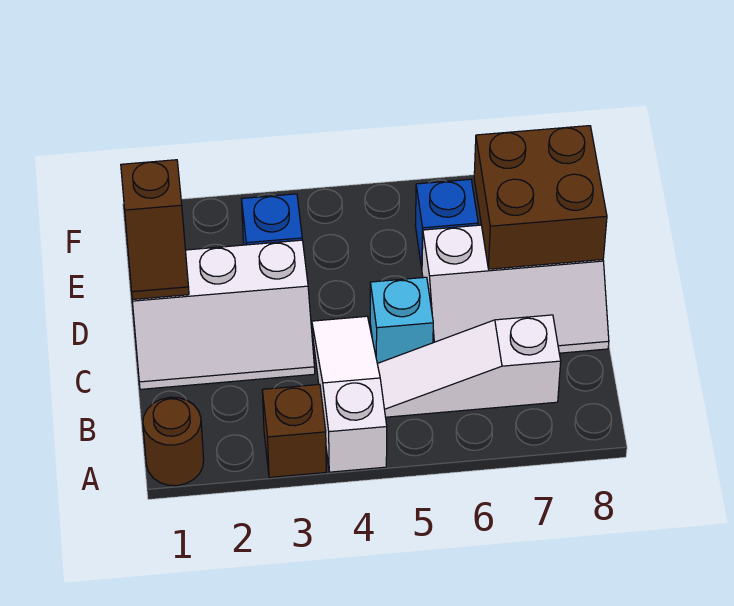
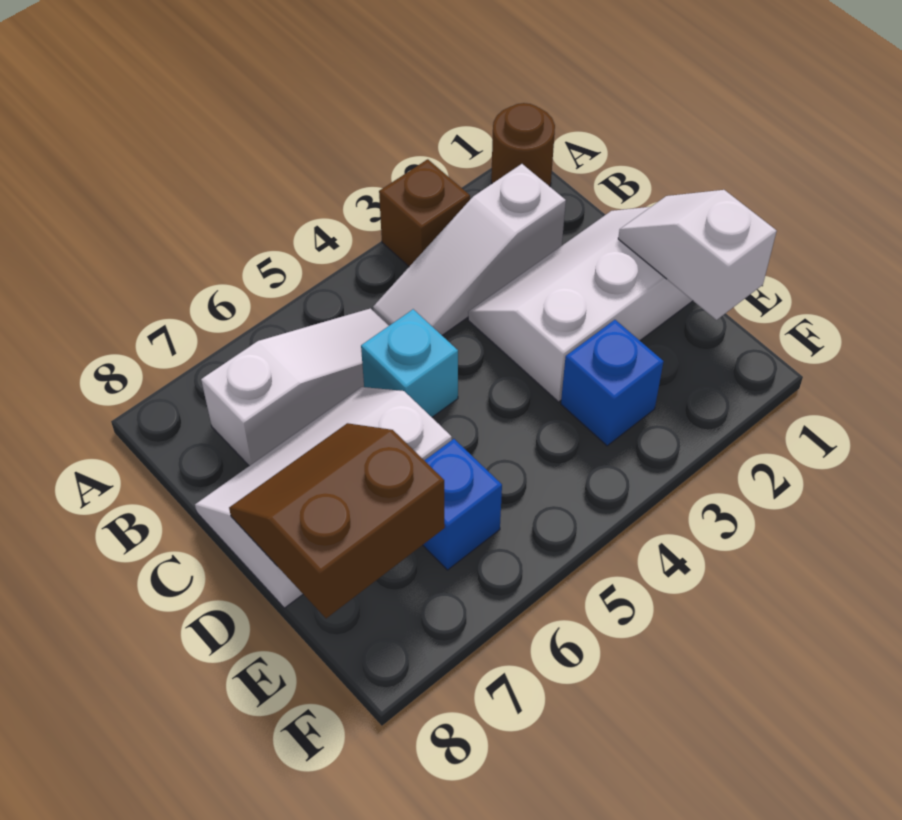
white 1x3 slope [312,316,387,472] -> white 1x3 slope turned to [373,164,566,335]
brown 1x2 slope [121,160,189,300] -> white 1x2 slope [618,190,777,320]
brown 2x2 brick [474,126,607,269] -> brown 2x2 slope [229,423,445,618]

